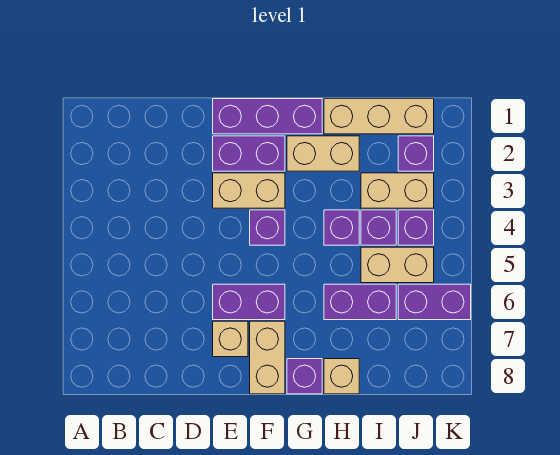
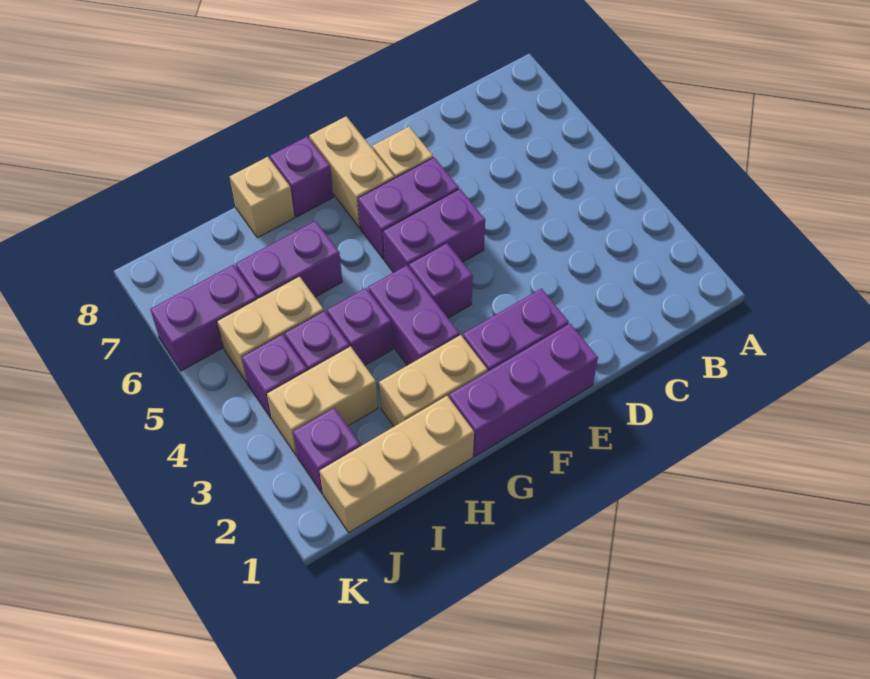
tan 1x2 brick [213,173,285,208] -> none
none -> purple 1x2 brick [383,189,485,273]
none -> purple 1x2 brick [368,265,460,365]

